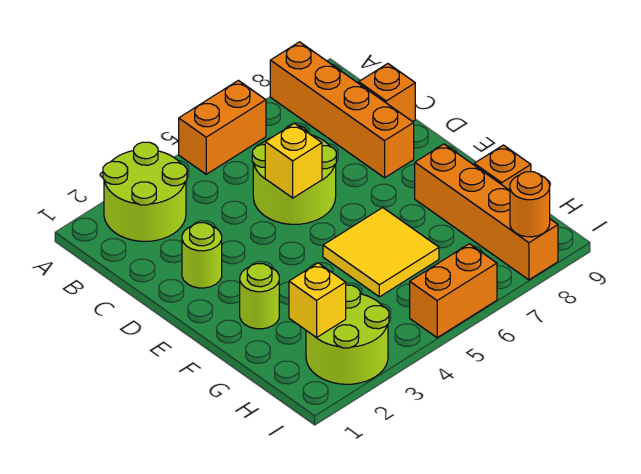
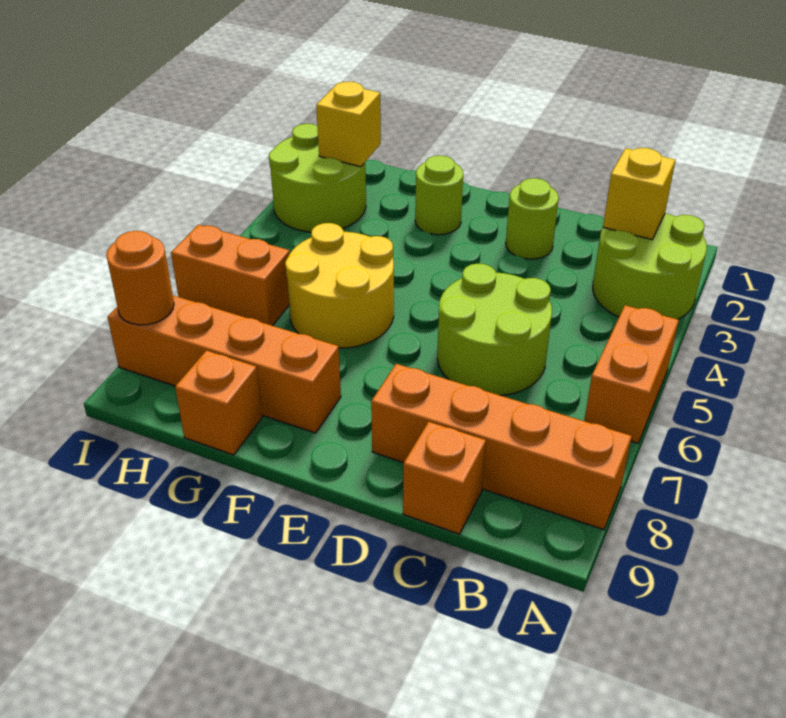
yellow 1x1 brick [265,123,322,198] -> yellow 1x1 brick moved to [603,148,675,240]
yellow 2x2 tile [323,208,439,297] -> yellow 2x2 round brick [285,223,394,348]
orange 1x2 brick [410,244,497,338] -> orange 1x2 brick turned to [171,225,290,326]

